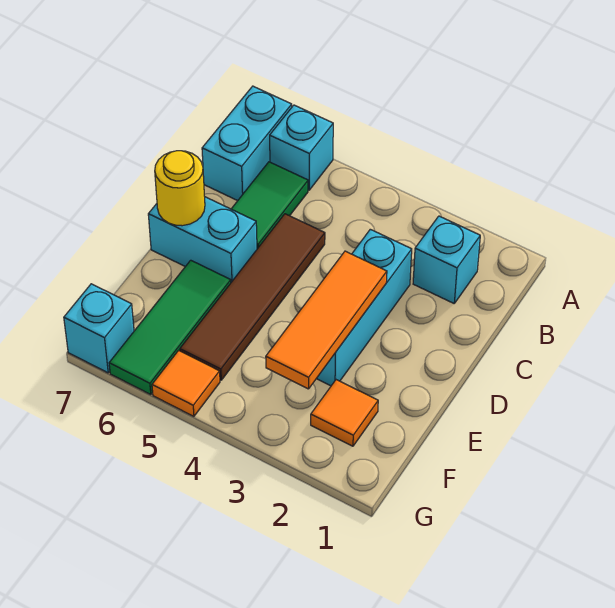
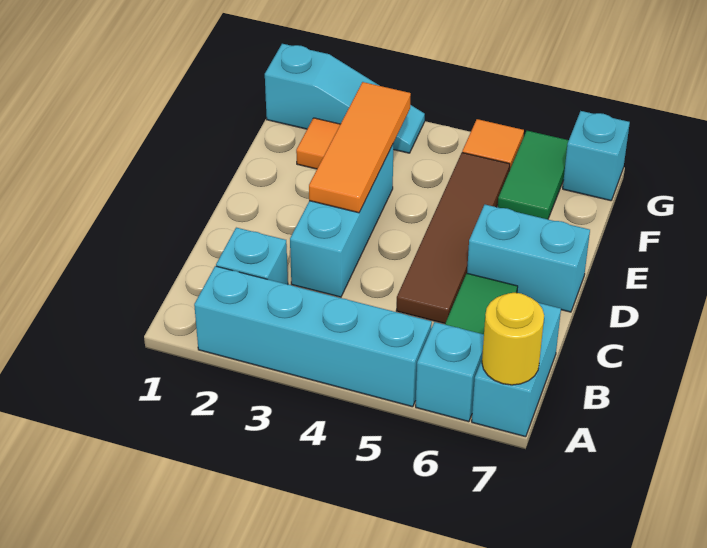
none -> cyan 1x4 brick [194,266,432,407]
yellow 1x1 round brick [155,151,205,226] -> yellow 1x1 round brick moved to [482,293,544,385]
green 1x3 tile [109,260,231,395] -> green 1x2 tile [498,131,569,219]
none -> cyan 1x3 slope [265,44,425,153]

